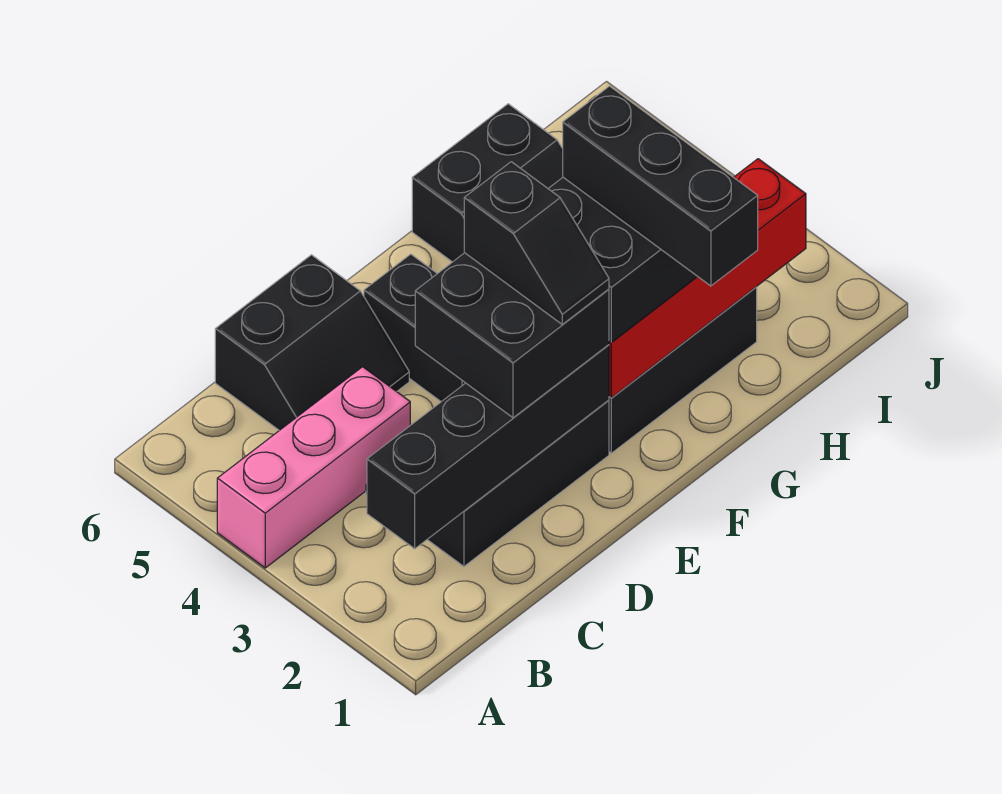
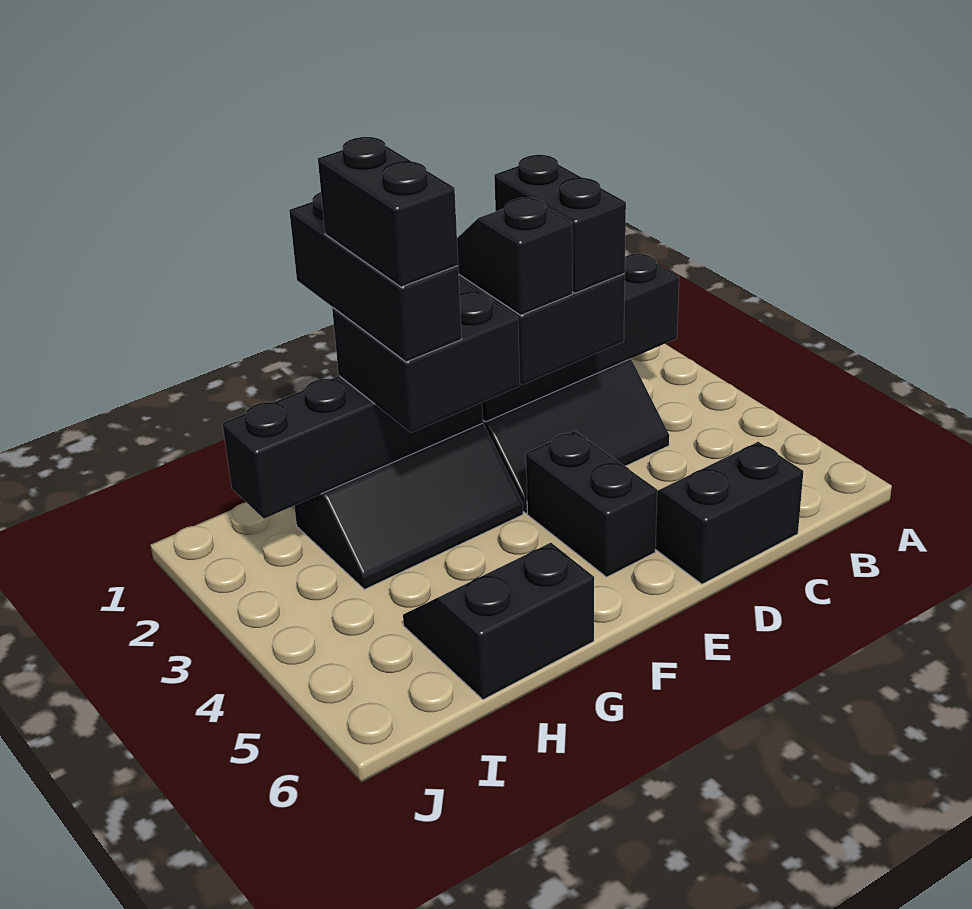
pink 1x3 brick [217,367,410,568] -> none
none -> black 1x2 brick [494,155,626,293]
red 1x4 brick [609,159,806,398] -> black 1x4 brick [222,376,483,519]
none -> black 1x2 brick [318,137,458,287]

